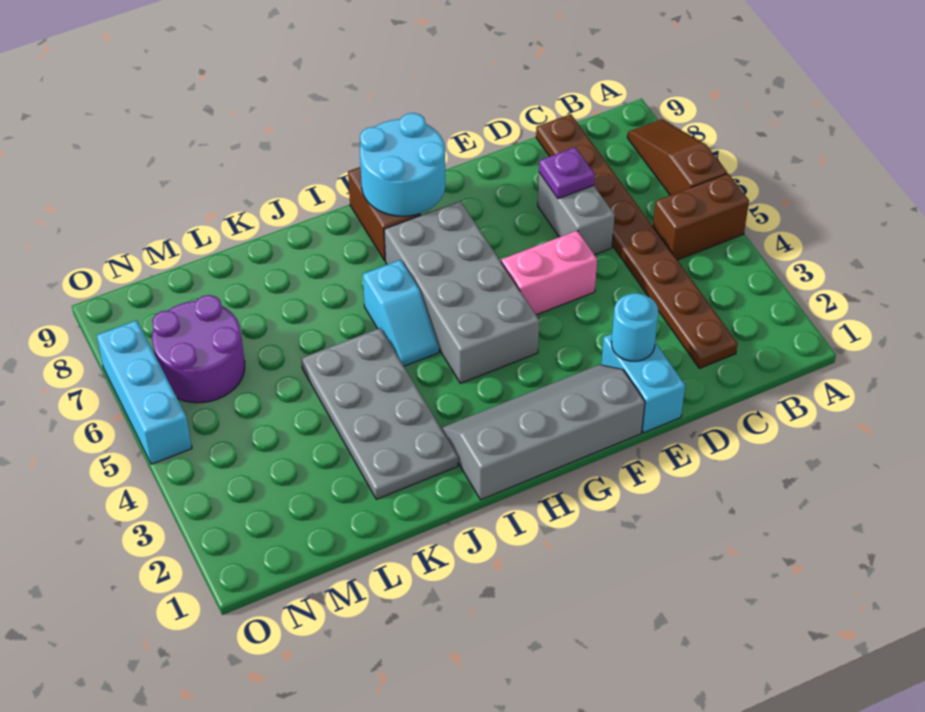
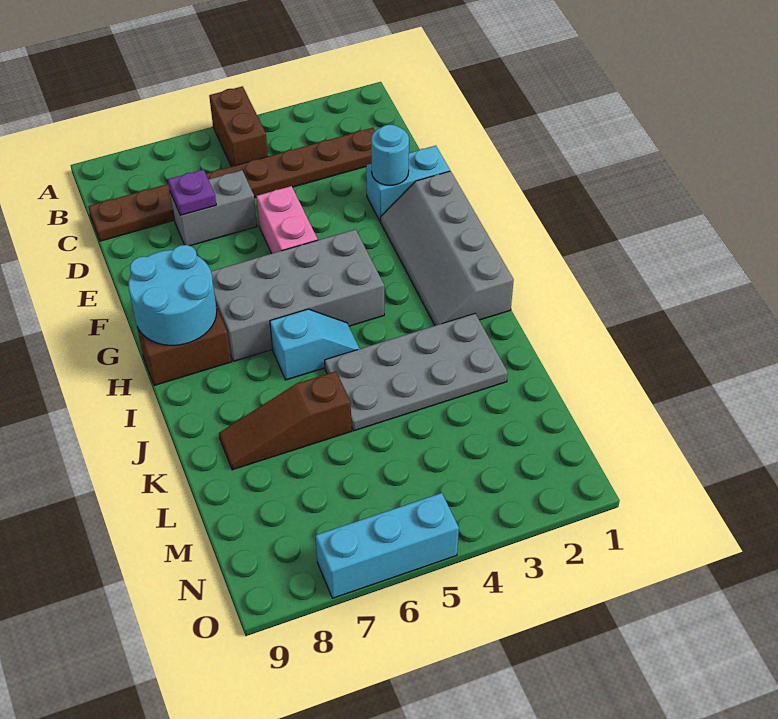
brown 1x3 slope [627,119,727,195] -> brown 1x3 slope moved to [219,371,352,470]
purple 2x2 round brick [152,295,245,403] -> none

